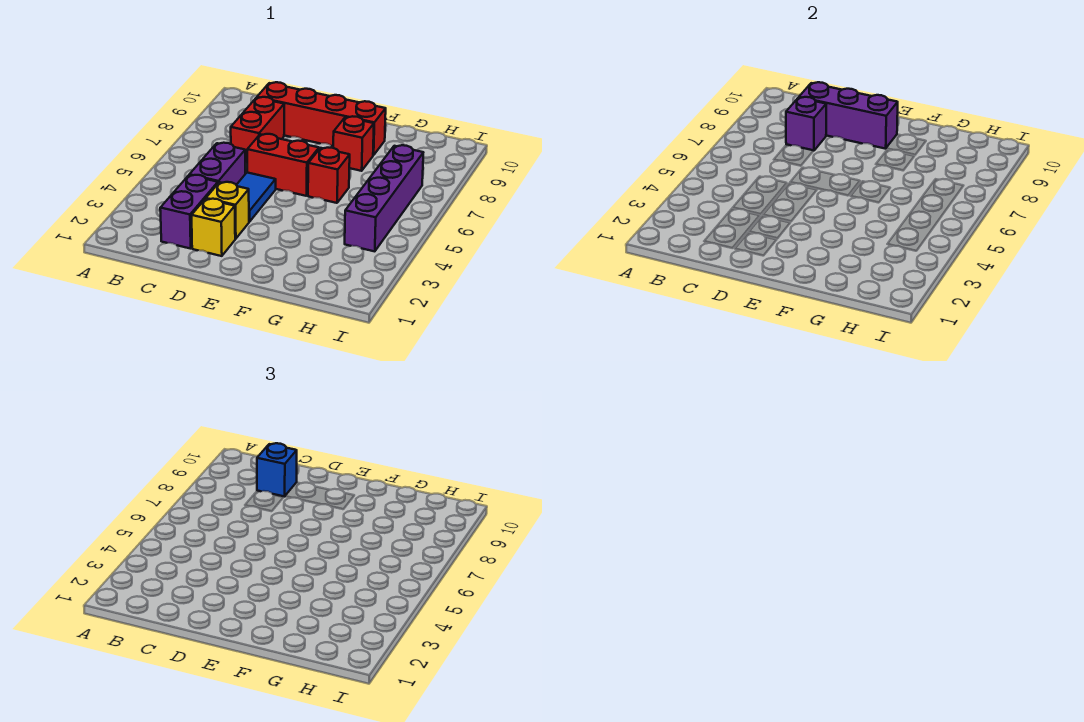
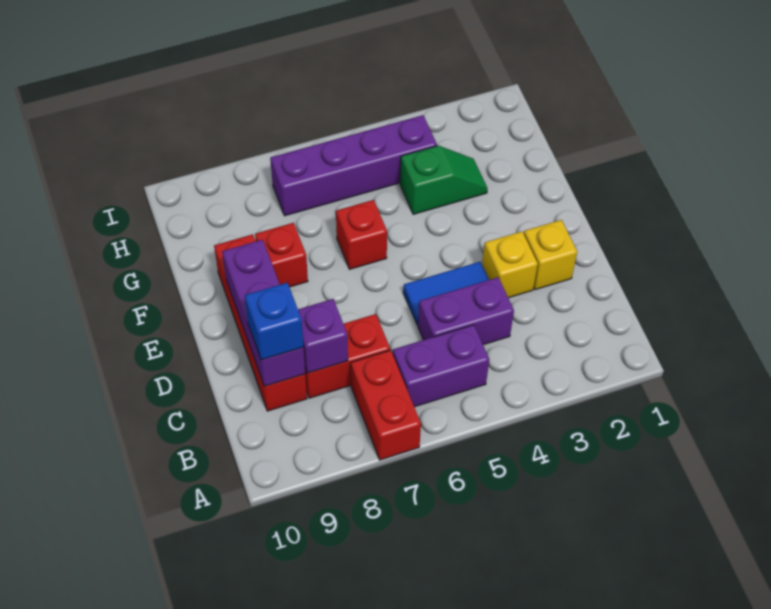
purple 1x2 brick [160,175,218,249] -> purple 1x2 brick moved to [393,325,489,407]
red 1x2 brick [247,134,319,196] -> red 1x2 brick moved to [351,350,421,460]
none -> green 1x2 slope [400,146,488,214]

